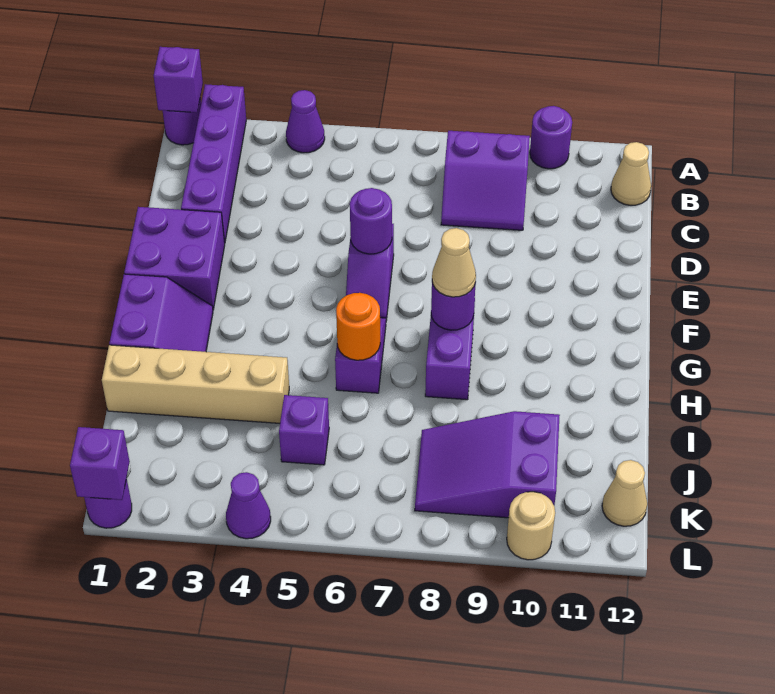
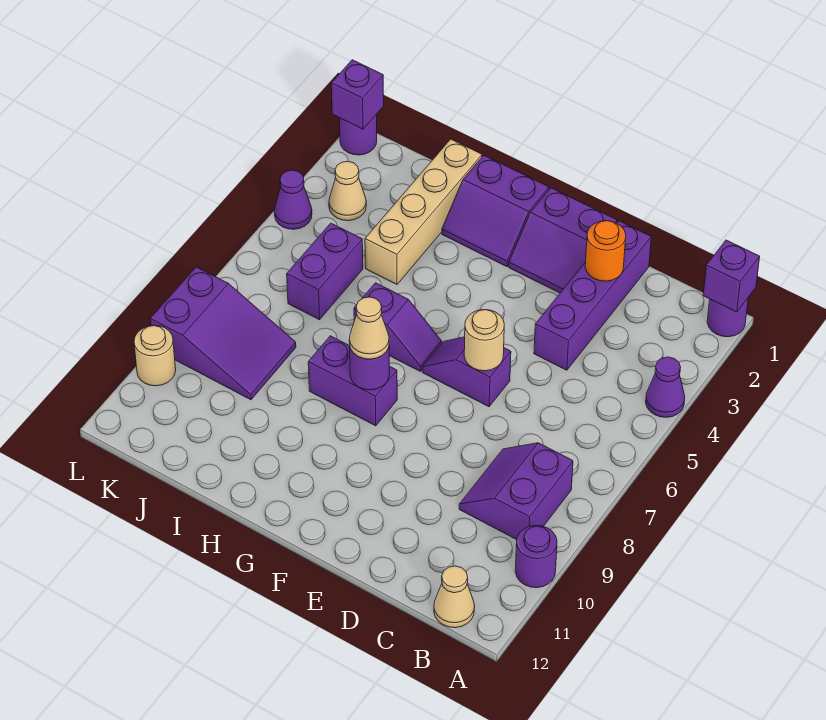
purple 1x4 brick [181,84,246,242] -> purple 1x4 brick turned to [534,221,651,370]
purple 2x2 brick [124,207,225,310] -> purple 2x2 slope [509,188,617,293]
purple 1x1 round brick [350,188,392,254] -> tan 1x1 round brick [464,310,504,371]
orange 1x1 round brick [336,293,380,360] -> orange 1x1 round brick moved to [585,221,626,281]
purple 1x1 brick [279,395,329,465] -> purple 1x2 brick [287,223,363,320]
purple 2x3 slope [415,411,560,518] -> purple 2x3 slope turned to [150,267,296,400]
tan 1x1 cone [602,460,647,526] -> tan 1x1 cone moved to [329,161,366,221]

